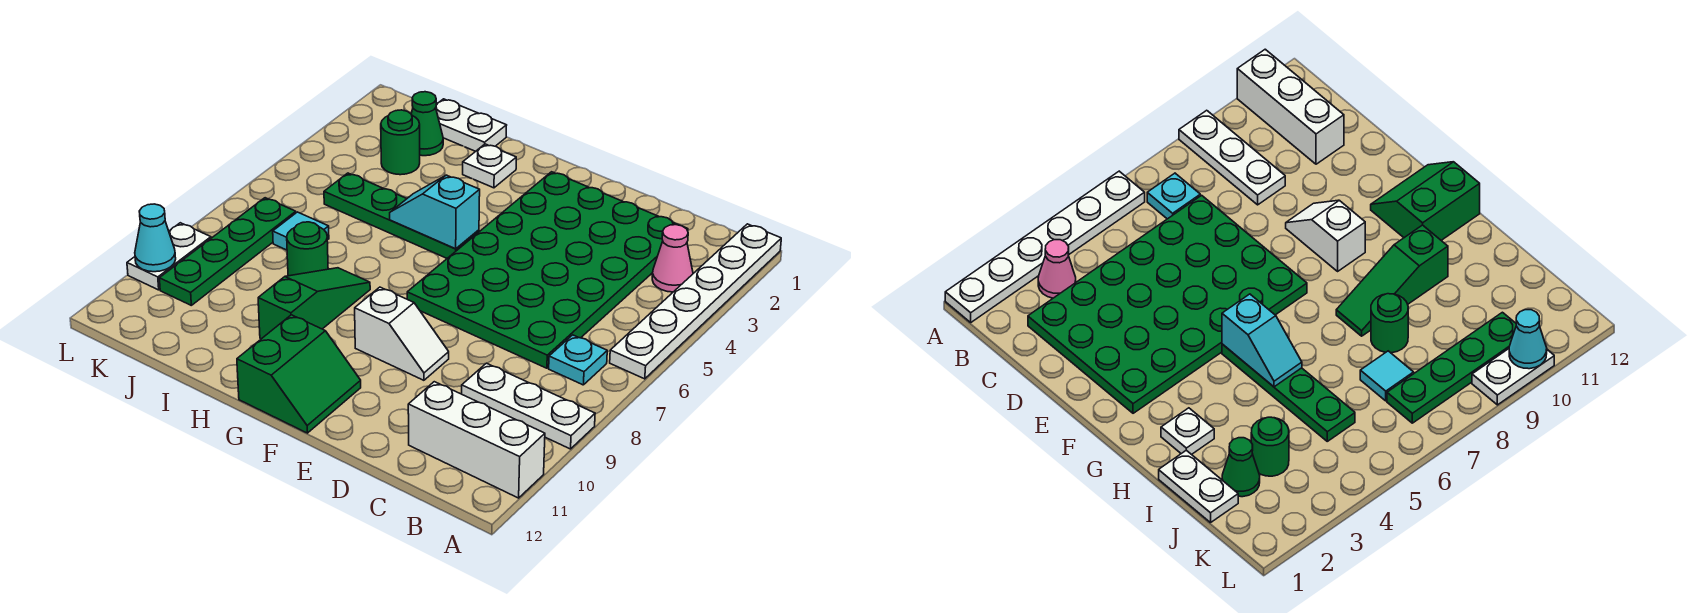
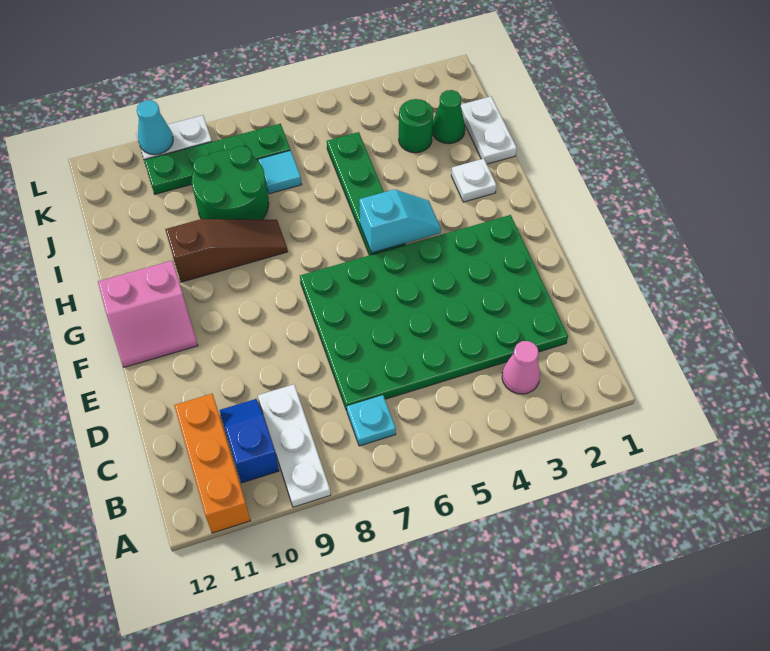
white 1x6 plate [610,224,781,379] -> none
white 1x3 brick [408,382,545,498] -> orange 1x3 brick [174,394,251,533]
none -> blue 1x2 slope [220,399,279,483]
white 1x2 slope [355,287,449,380] -> none
green 2x2 slope [237,315,361,433] -> pink 2x2 slope [98,261,198,367]
cyan 1x2 slope [390,175,480,249] -> cyan 1x2 slope turned to [359,189,441,253]
green 1x3 slope [258,268,370,339] -> brown 1x3 slope [165,219,288,282]
green 1x1 round brick [287,222,328,276] -> green 2x2 round brick [192,146,269,220]

